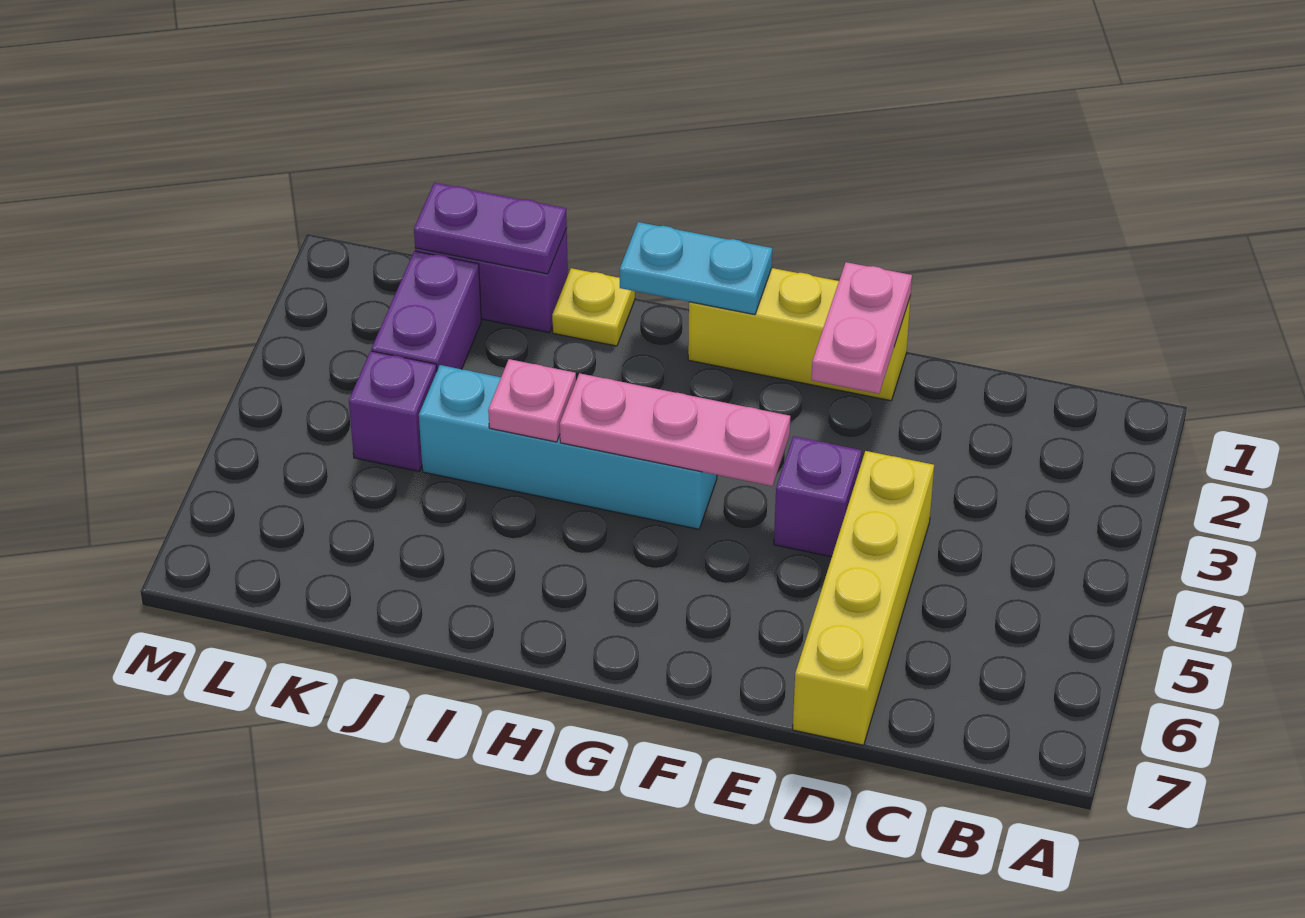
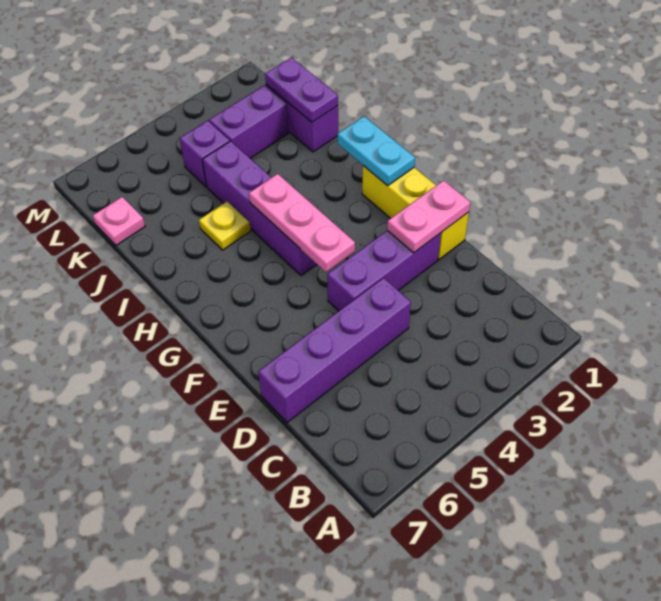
yellow 1x4 brick [793,451,934,745] -> purple 1x4 brick [258,278,411,423]
purple 1x1 brick [774,436,862,557] -> purple 1x3 brick [327,231,441,311]
cyan 1x4 brick [419,365,717,529] -> purple 1x4 brick [202,141,317,276]
yellow 1x1 plate [552,268,635,346] -> yellow 1x1 plate moved to [199,201,251,250]
pink 1x1 plate [488,359,576,442] -> pink 1x1 plate moved to [93,197,145,245]

